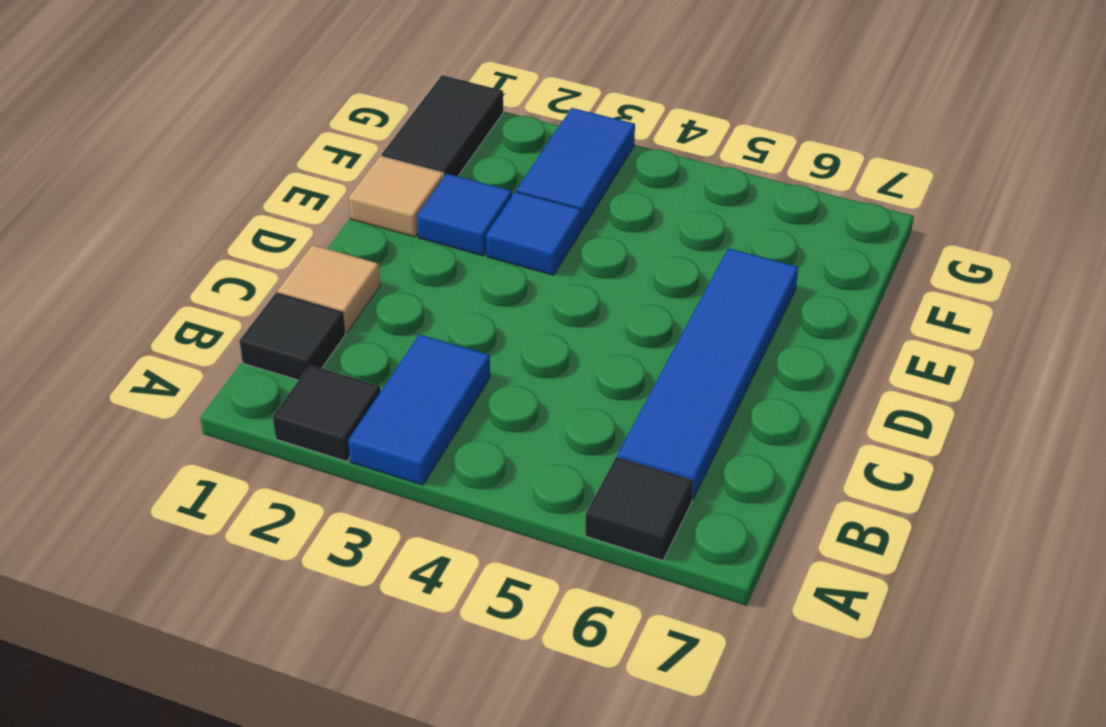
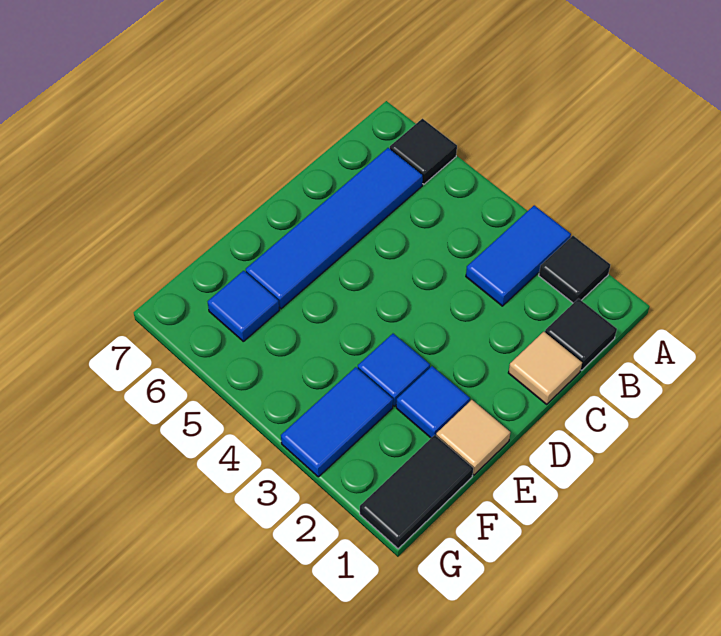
none -> blue 1x1 tile [208,271,279,341]

